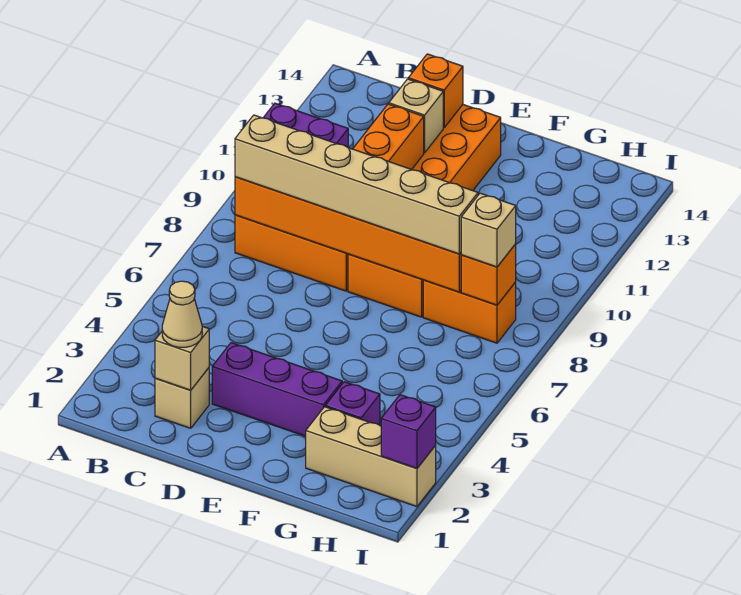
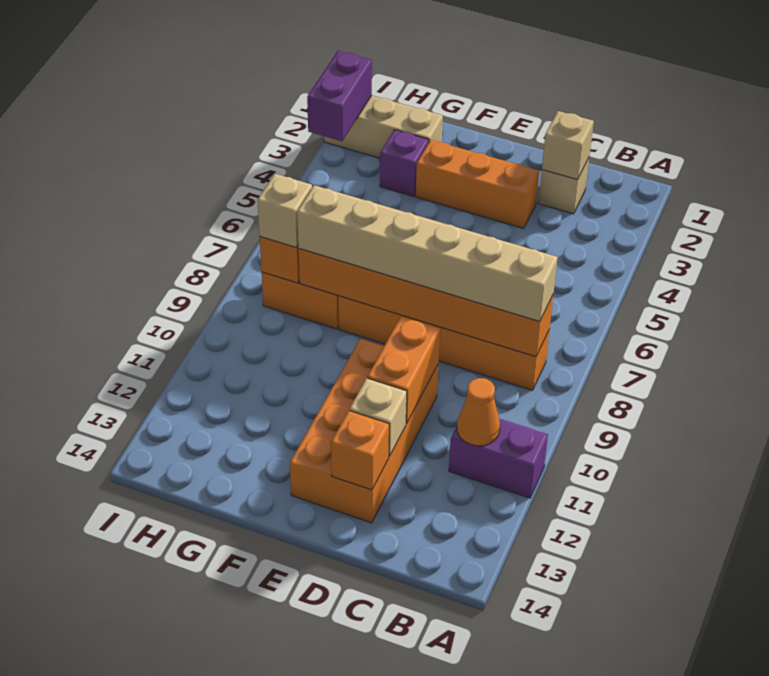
none -> orange 1x1 cone [457,378,500,446]
tan 1x1 cone [162,281,202,347] -> none
purple 1x3 brick [212,343,342,436] -> orange 1x3 brick [416,140,539,228]
purple 1x1 brick [381,395,436,468] -> purple 1x2 brick [307,51,372,141]

